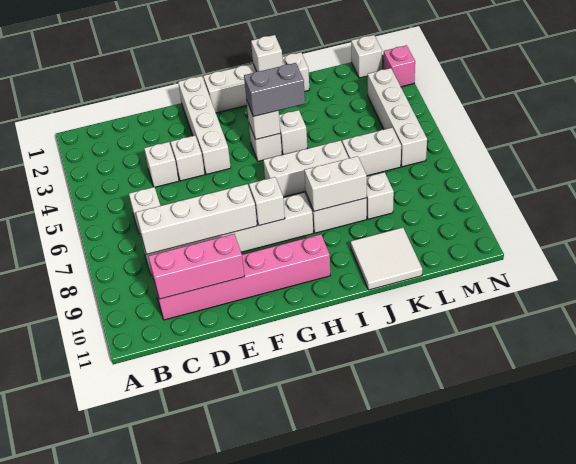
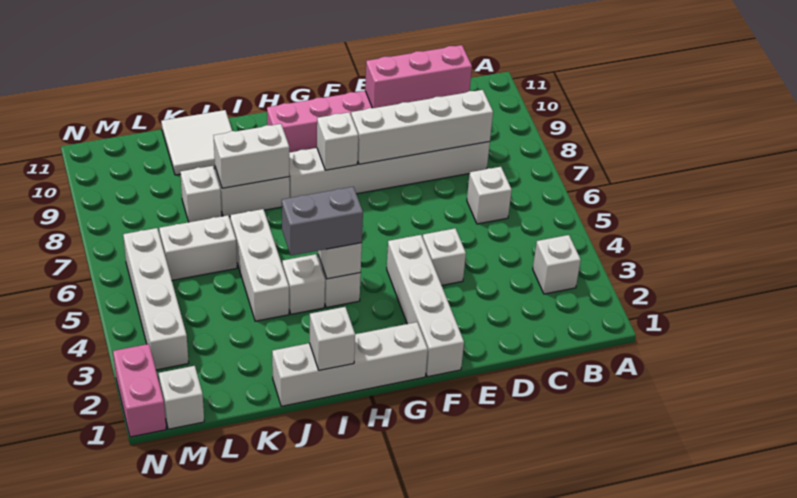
white 1x1 brick [144,142,179,187] -> white 1x1 brick moved to [533,235,581,294]
white 1x3 brick [263,140,349,197] -> white 1x3 brick turned to [230,209,289,321]
pink 1x1 brick [383,45,415,87] -> pink 1x2 brick [113,344,166,437]

